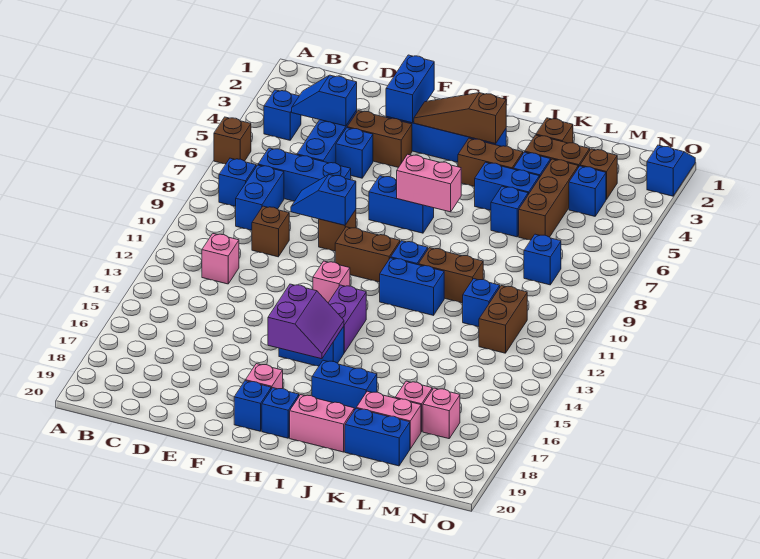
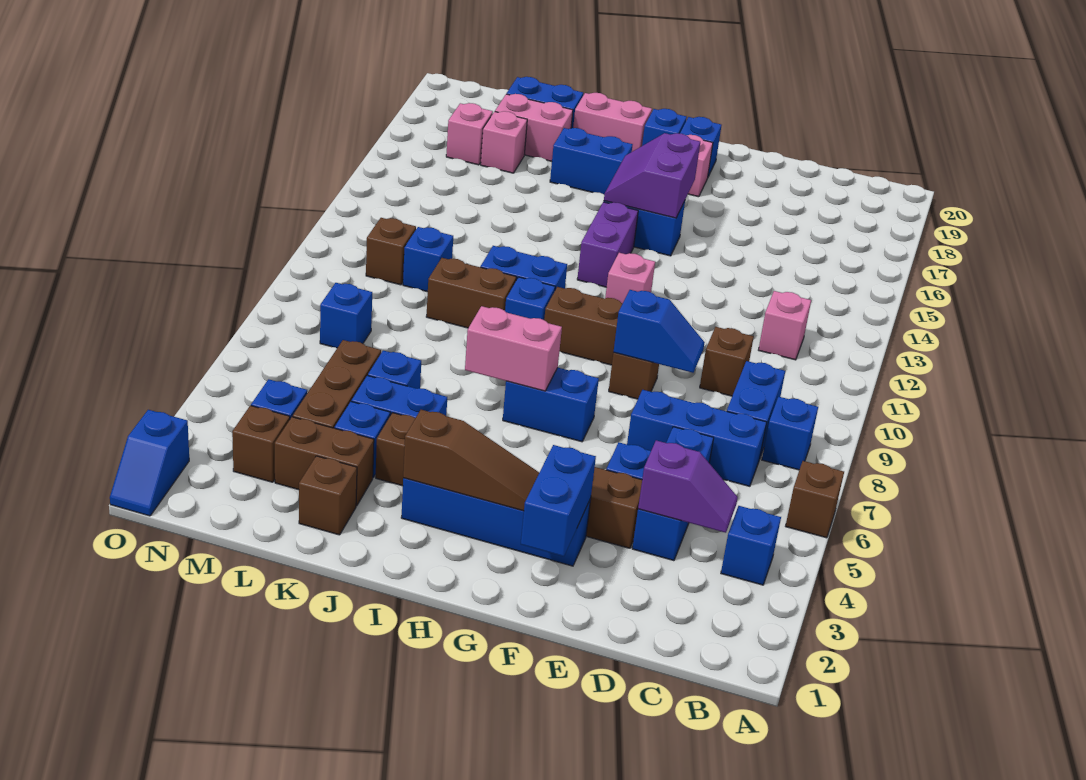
blue 1x2 slope [292,75,357,126] -> purple 1x2 slope [638,440,738,533]
brown 1x2 brick [479,286,527,353] -> brown 1x1 brick [366,218,416,285]

